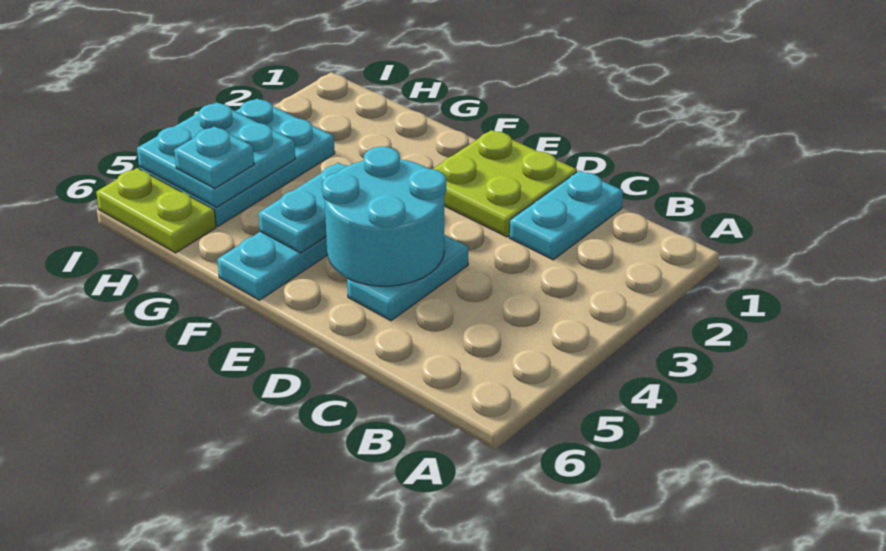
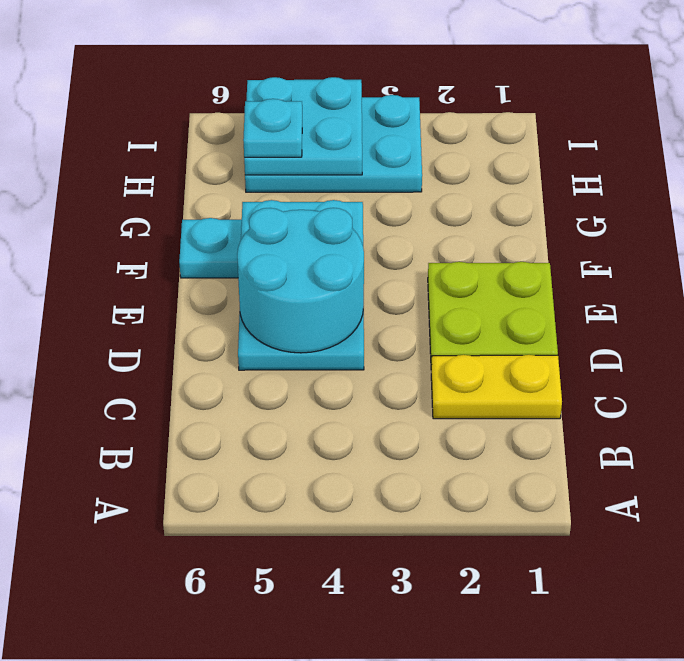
cyan 1x2 plate [509,170,623,260] -> yellow 1x2 plate [431,355,562,419]
lime 1x2 plate [96,168,216,253] -> none

